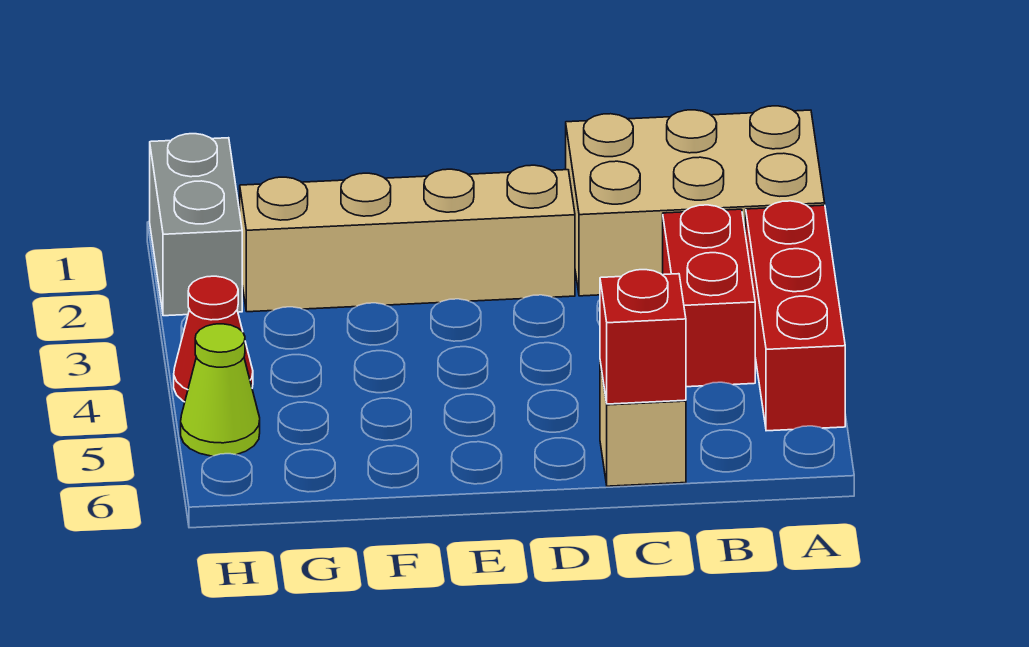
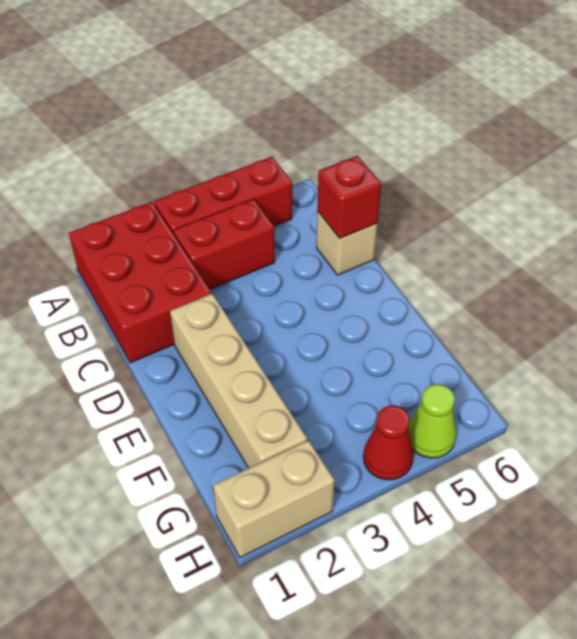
tan 2x3 brick [566,106,825,296] -> red 2x3 brick [69,202,211,363]
grey 1x2 brick [150,134,242,316] -> tan 1x2 brick [213,440,335,558]

